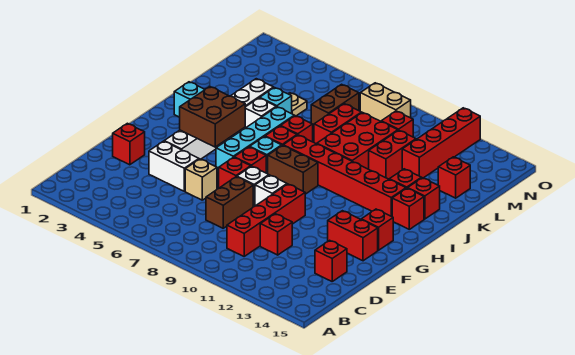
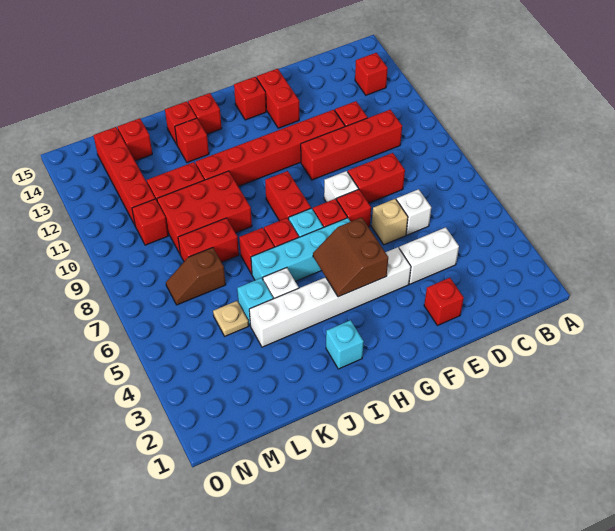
brown 1x2 brick [206,177,253,228] -> red 1x2 brick [348,153,405,203]
red 1x1 brick [315,240,347,281] -> red 1x1 brick moved to [355,53,388,95]
white 1x2 brick [149,141,199,191] -> white 1x2 brick turned to [399,227,459,284]
white 1x1 brick [255,175,287,206] -> white 1x1 brick moved to [396,189,431,235]
brown 2x2 brick [180,87,245,147] -> brown 2x2 slope [313,217,388,297]
brown 1x2 brick [268,145,318,194] -> red 1x2 brick [265,171,311,221]
red 1x6 brick [283,135,406,217] -> red 1x6 brick turned to [195,110,345,186]
brown 1x2 brick [311,84,359,129] -> brown 1x2 slope [166,248,226,305]
red 1x4 brick [402,108,480,178] -> red 1x4 brick turned to [93,127,155,225]
tan 1x2 brick [360,83,411,121] -> none

